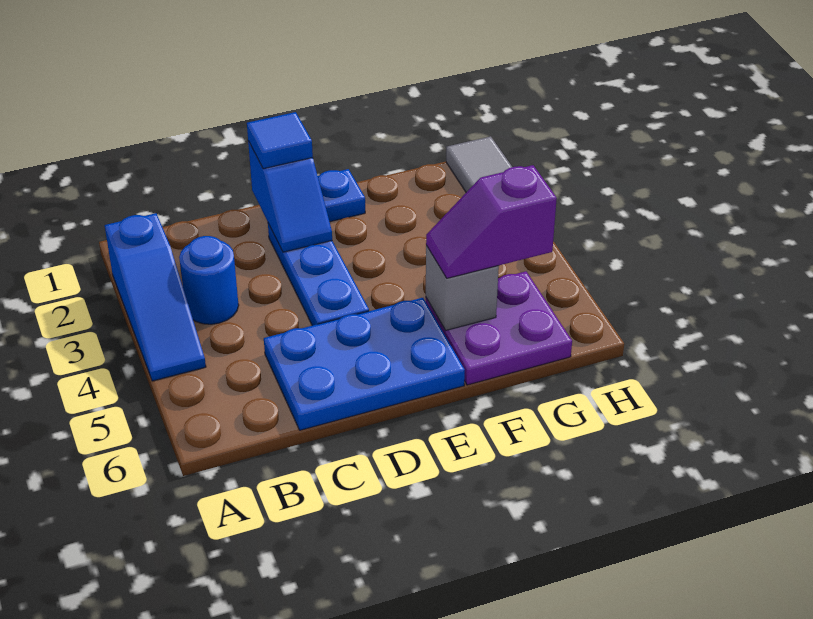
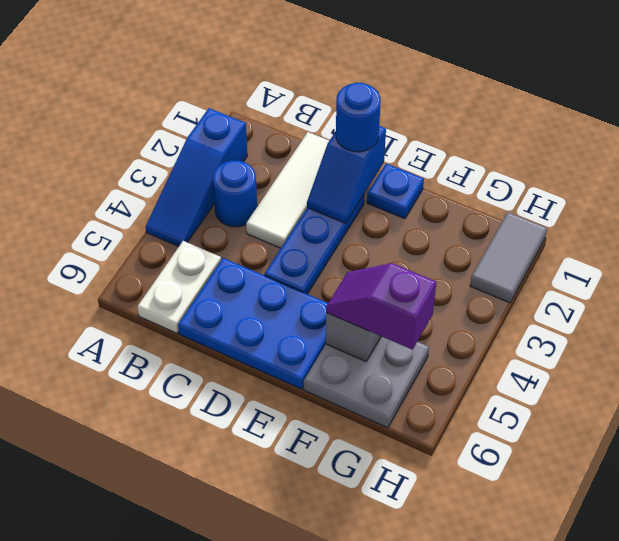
none -> white 1x2 plate [137,241,221,333]
none -> white 1x3 tile [246,132,329,248]
blue 1x1 tile [247,112,313,169] -> blue 1x1 round brick [336,83,381,152]
purple 2x2 plate [426,271,572,385] -> grey 2x2 plate [304,336,429,428]

